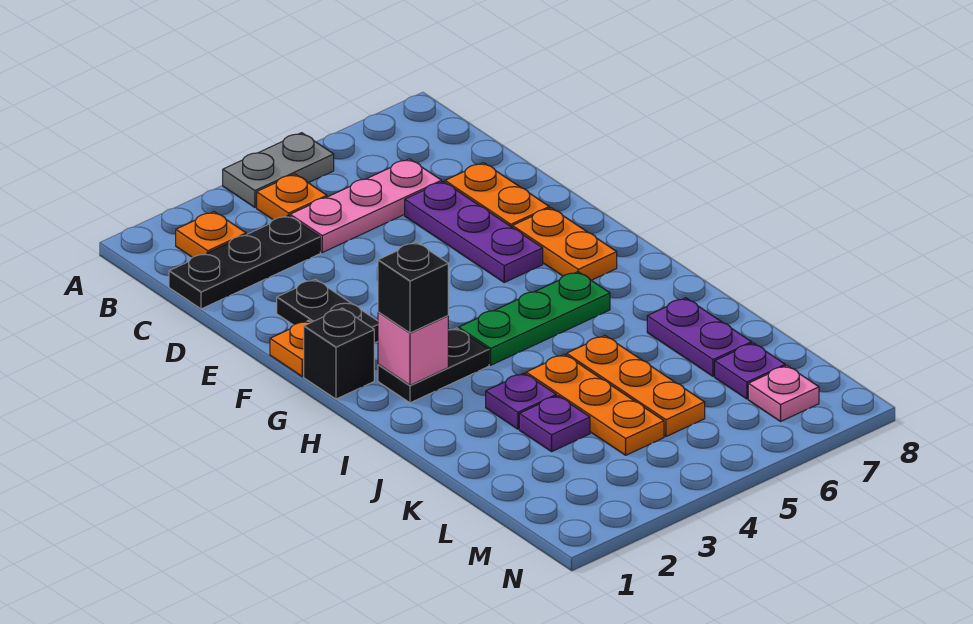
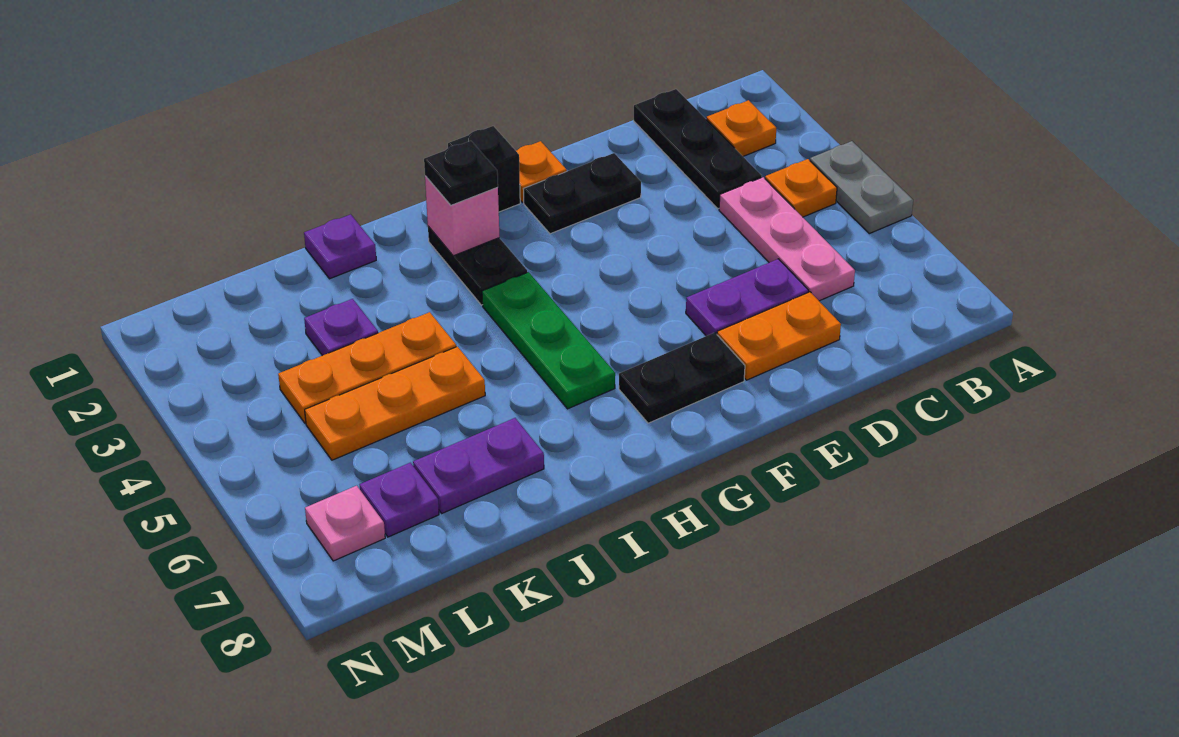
purple 1x3 plate [405,182,543,282] -> purple 1x2 plate [686,259,809,336]
orange 1x2 plate [513,208,617,280] -> black 1x2 plate [619,333,745,423]
black 1x1 brick [378,242,448,333] -> black 1x1 plate [424,141,498,205]
purple 1x1 plate [486,373,556,429] -> purple 1x1 plate moved to [304,214,376,279]

